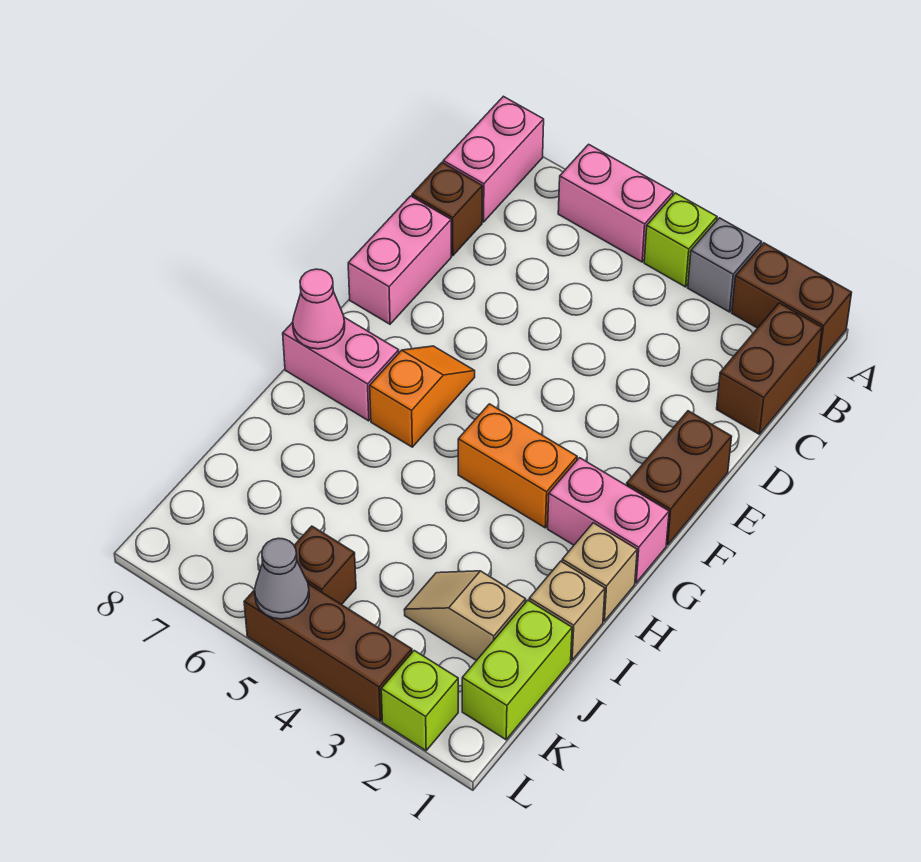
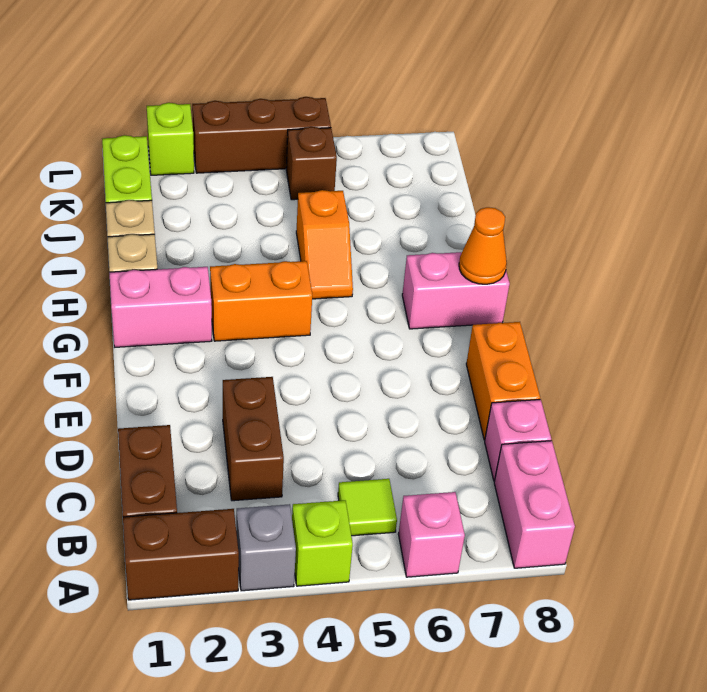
pink 1x2 brick [558,144,673,262] -> pink 1x1 brick [398,492,465,577]
none -> lime 1x1 tile [338,479,397,536]
brown 1x1 brick [412,163,482,256] -> pink 1x1 brick [485,399,551,481]
pink 1x2 brick [348,196,451,324] -> orange 1x2 brick [466,322,540,440]
brown 1x2 brick [627,411,732,545] -> brown 1x2 brick moved to [223,377,284,501]
orange 1x2 slope [370,346,475,447] -> orange 1x2 slope moved to [296,190,353,299]
pink 1x1 cone [293,269,345,349] -> orange 1x1 cone [459,207,507,284]
tan 1x2 slope [404,571,526,661] -> none
grey 1x1 cone [255,538,309,619] -> none

